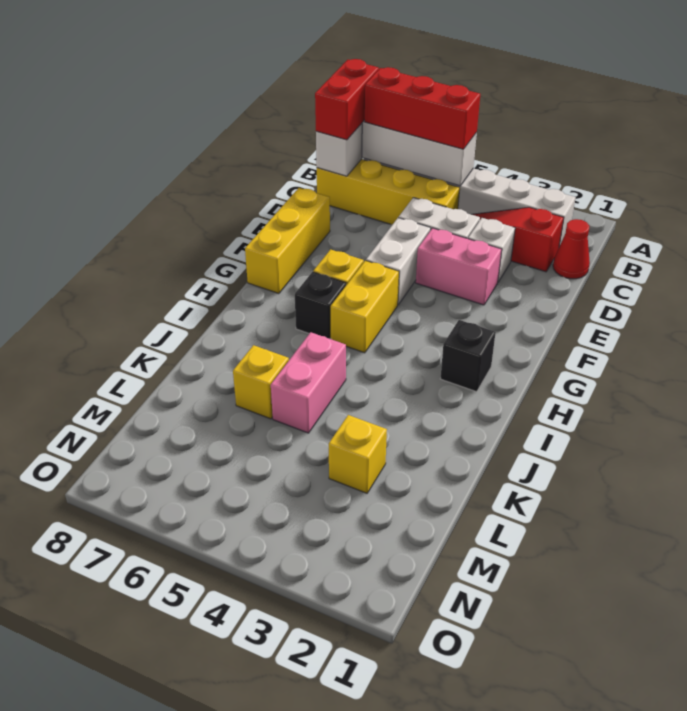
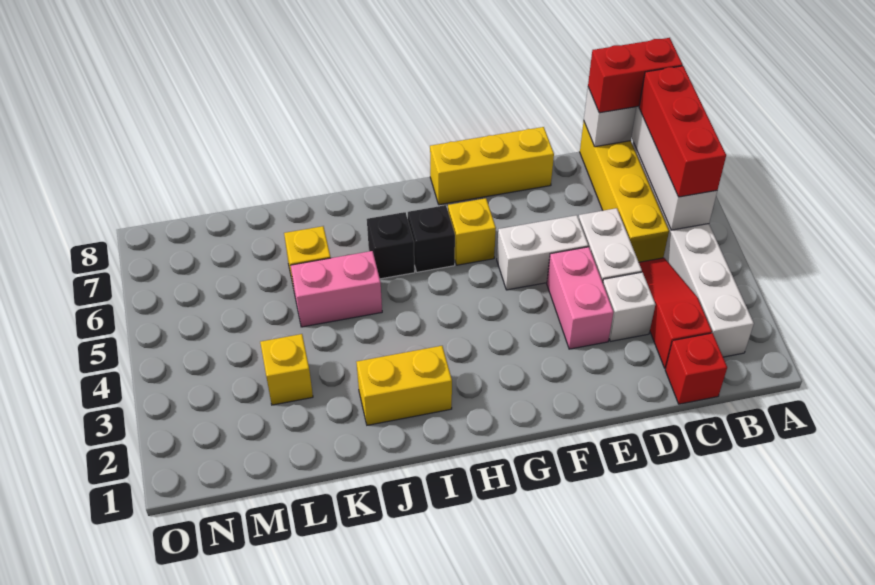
red 1x1 cone [553,219,590,279] -> red 1x1 brick [665,333,727,404]
yellow 1x2 brick [331,261,399,353] -> yellow 1x2 brick moved to [356,346,452,425]
black 1x1 brick [440,320,496,392] -> black 1x1 brick moved to [367,212,415,279]

